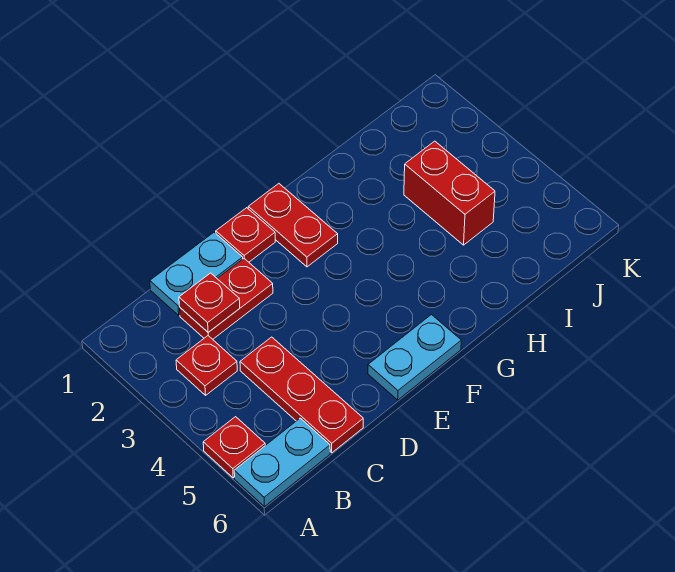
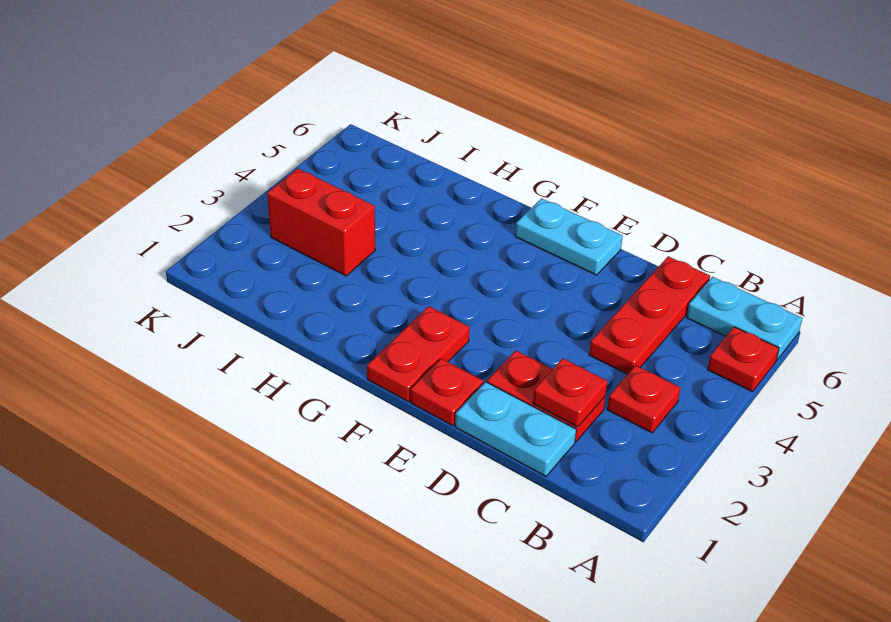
red 1x2 brick [404,141,495,245] -> red 1x2 brick turned to [267,168,375,276]

